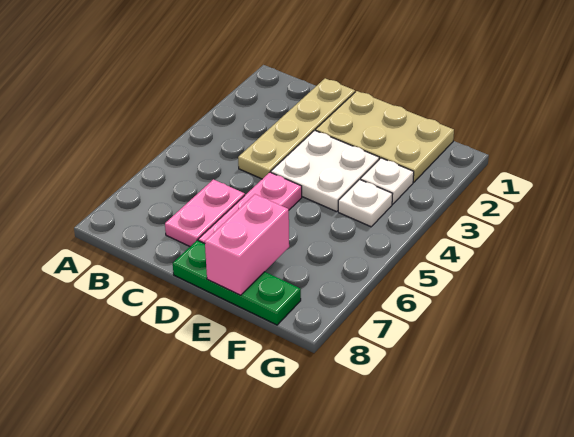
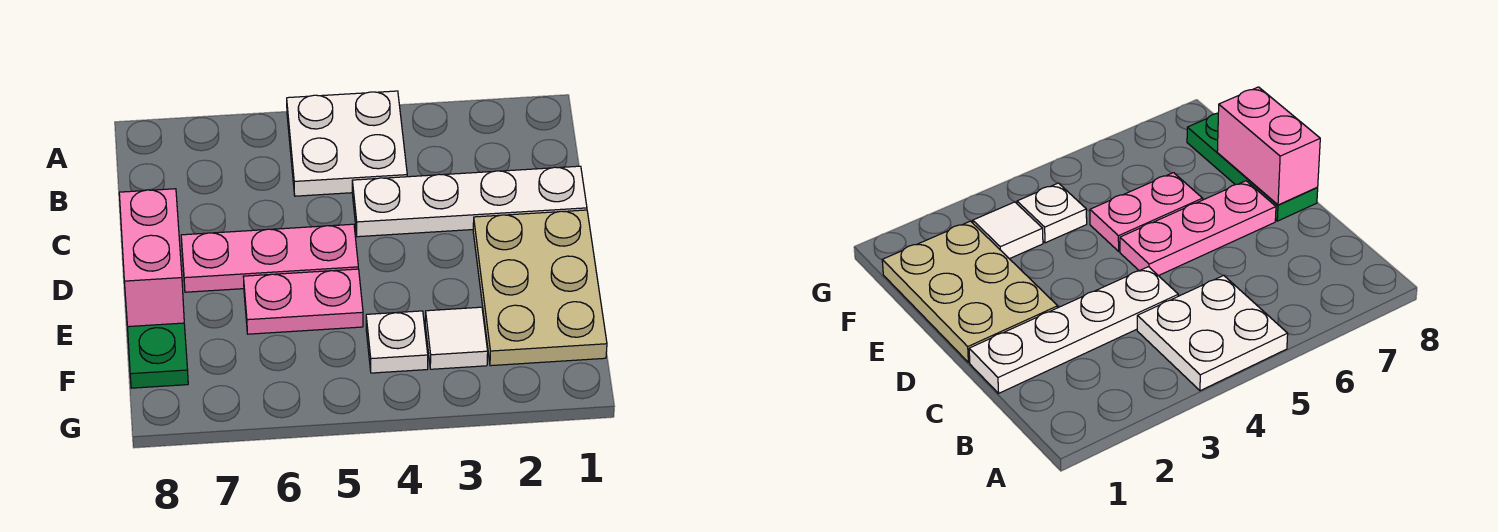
tan 1x4 plate [238,78,355,179] -> white 1x4 plate [352,166,587,237]
pink 1x2 plate [165,179,245,246] -> pink 1x2 plate moved to [243,269,363,334]
white 2x2 plate [271,130,379,212] -> white 2x2 plate moved to [287,91,407,196]
pink 1x2 brick [205,194,289,295] -> pink 1x2 brick turned to [119,189,184,327]
white 1x1 plate [361,158,414,204] -> white 1x1 tile [425,307,488,369]

